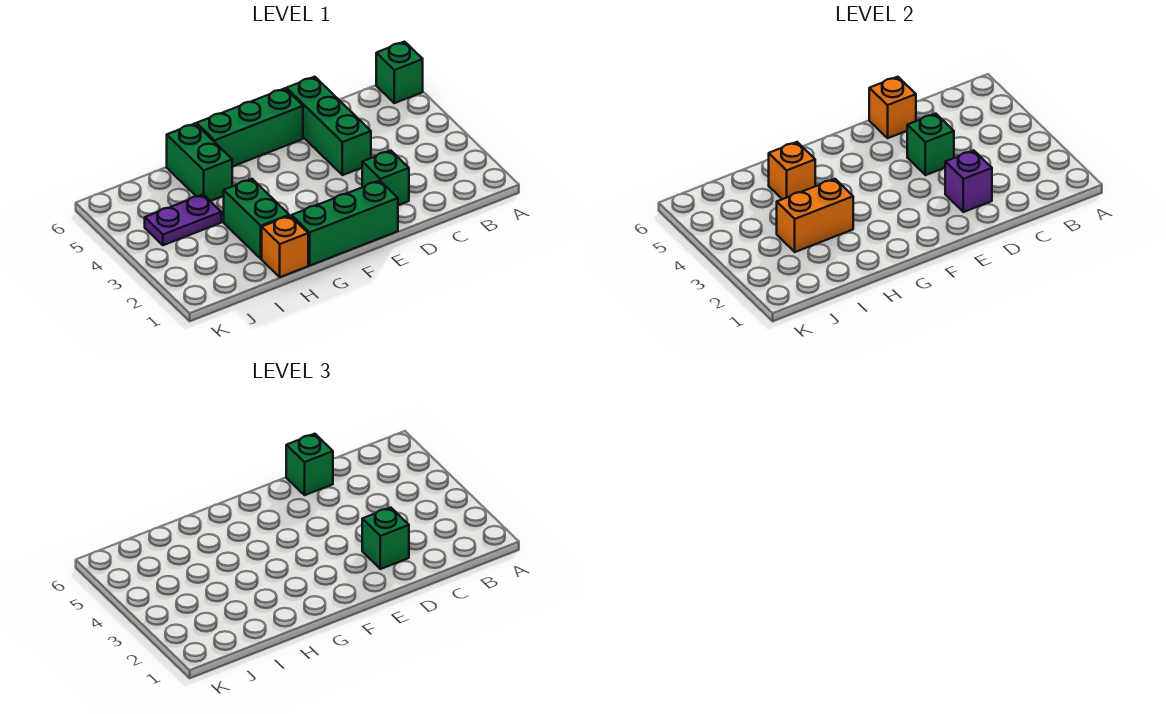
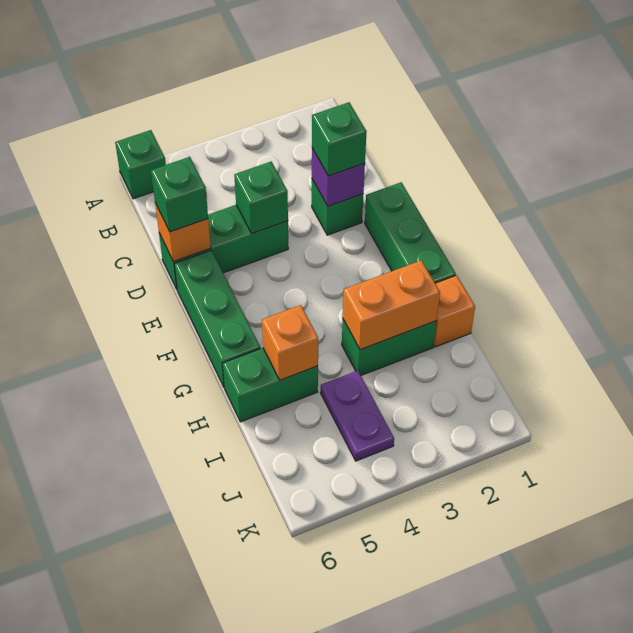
orange 1x2 brick [777,179,853,252] -> orange 1x2 brick turned to [343,260,440,350]

